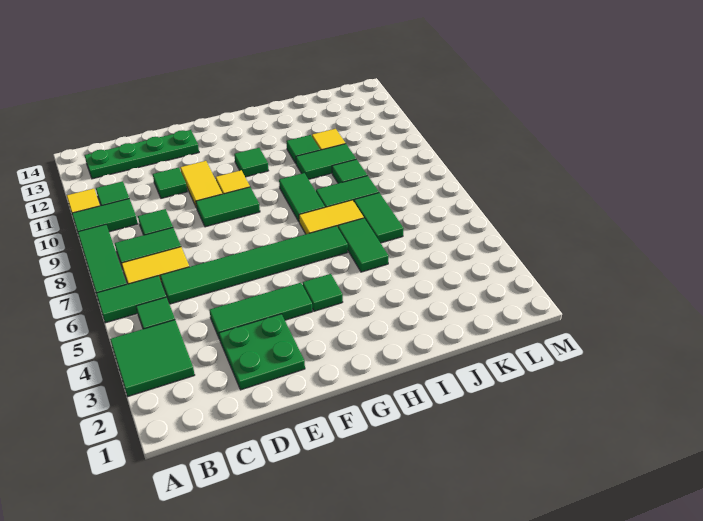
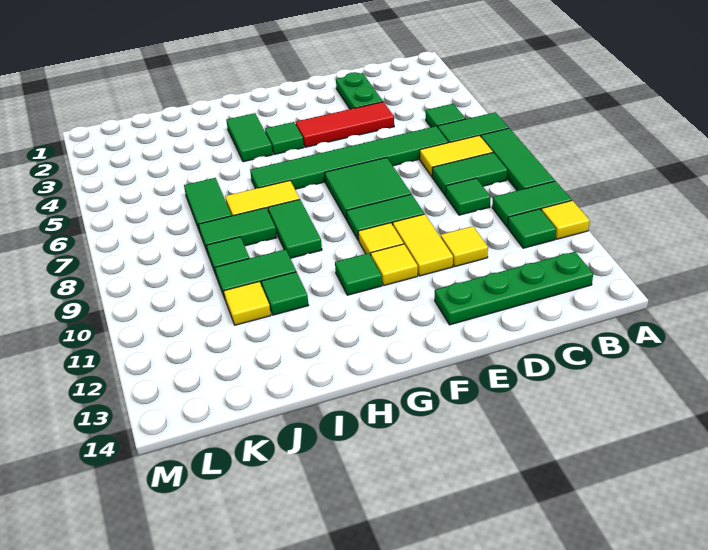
green 2x2 tile [110,320,195,396] -> green 2x2 tile moved to [325,157,411,220]
green 2x2 plate [219,314,305,390] -> green 1x2 plate [336,72,383,109]
green 1x3 tile [209,283,312,339] -> red 1x3 tile [296,102,394,147]
green 1x1 tile [153,168,187,198] -> yellow 1x1 tile [441,226,488,266]
none -> yellow 1x1 tile [371,244,418,285]
green 1x2 tile [338,218,388,272] -> green 1x2 tile moved to [226,113,273,162]

